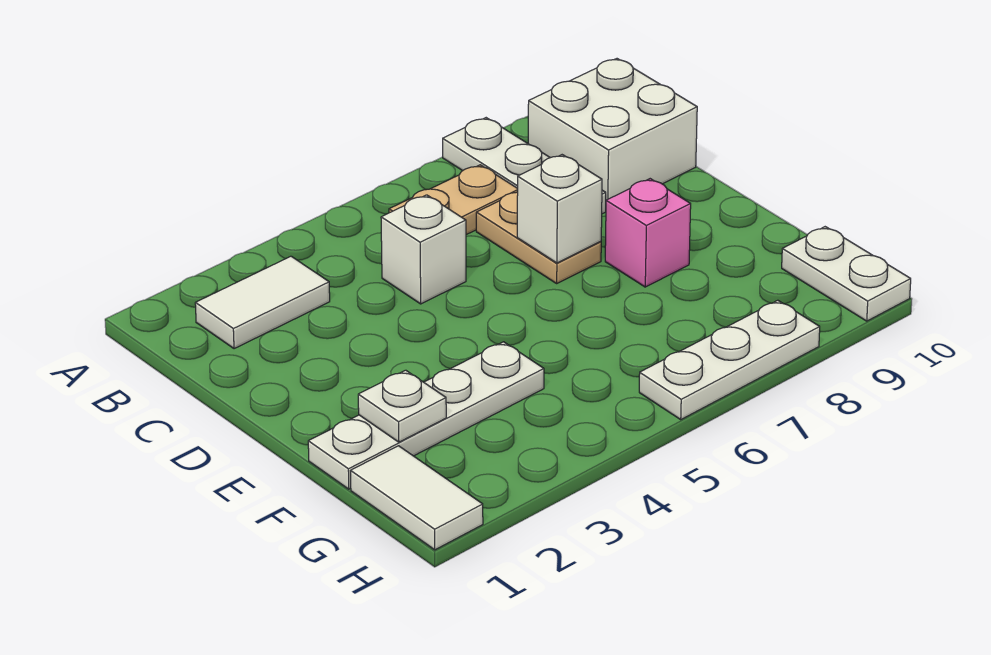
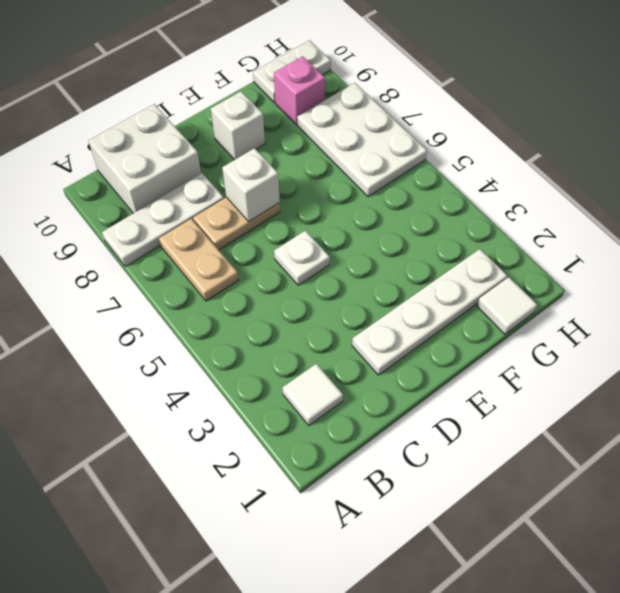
white 1x2 tile [195,256,330,349] -> white 1x1 tile [283,364,343,425]
white 1x1 brick [381,195,466,304] -> white 1x1 brick moved to [211,91,265,160]
pink 1x1 brick [605,179,691,287] -> pink 1x1 brick moved to [274,56,325,125]
white 1x4 plate [308,342,544,489] -> white 1x4 plate turned to [352,249,507,375]
white 1x1 plate [358,370,446,442] -> white 1x1 plate moved to [274,231,330,285]
white 1x2 tile [351,446,483,550] -> white 1x1 tile [477,277,537,334]
white 1x3 plate [639,300,820,419] -> white 2x3 plate [297,83,427,197]

